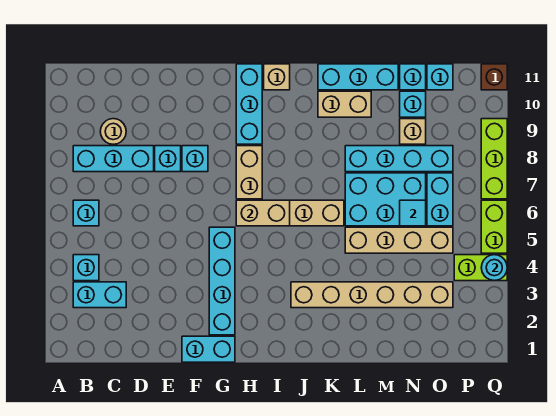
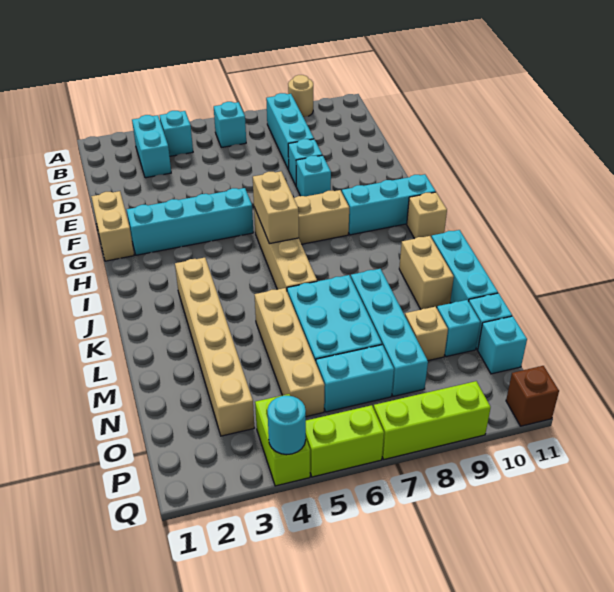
tan 1x1 round brick [100,119,126,144] -> tan 1x1 round brick moved to [288,75,313,117]
cyan 1x2 brick [182,336,235,362] -> tan 1x2 brick [91,191,134,261]
cyan 1x1 tile [400,200,426,226] -> none

